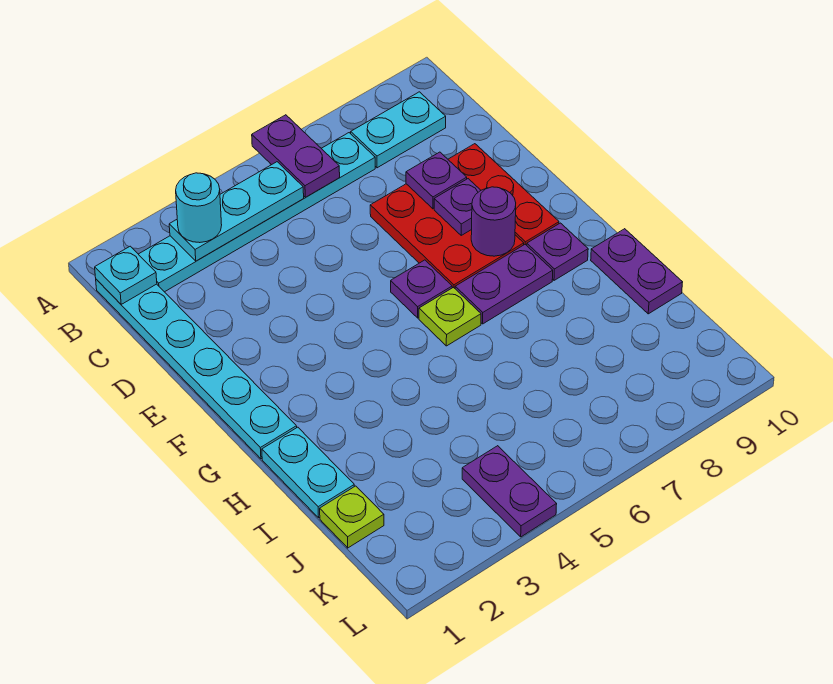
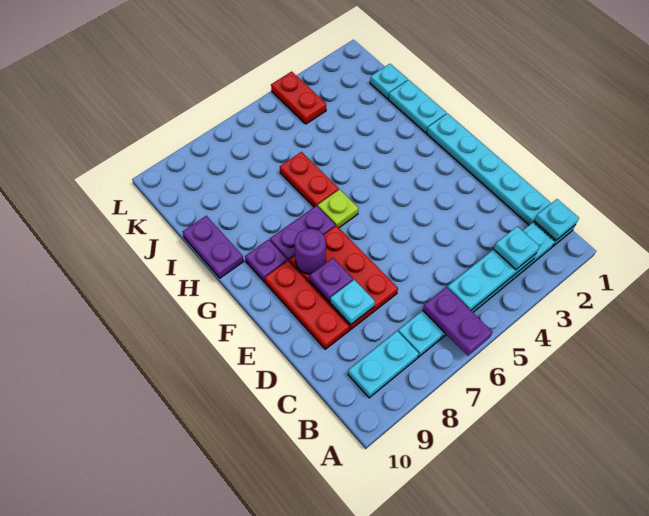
cyan 1x1 round brick [176,173,222,243] -> cyan 1x1 plate [494,226,540,270]
purple 1x1 plate [406,152,467,209] -> cyan 1x1 plate [330,280,375,325]
purple 1x1 plate [391,260,452,318] -> none
none -> red 1x2 plate [280,152,339,207]
lime 1x1 plate [320,486,384,548] -> cyan 1x1 plate [370,64,408,99]
purple 1x2 plate [462,446,557,537] -> red 1x2 plate [271,72,326,124]

